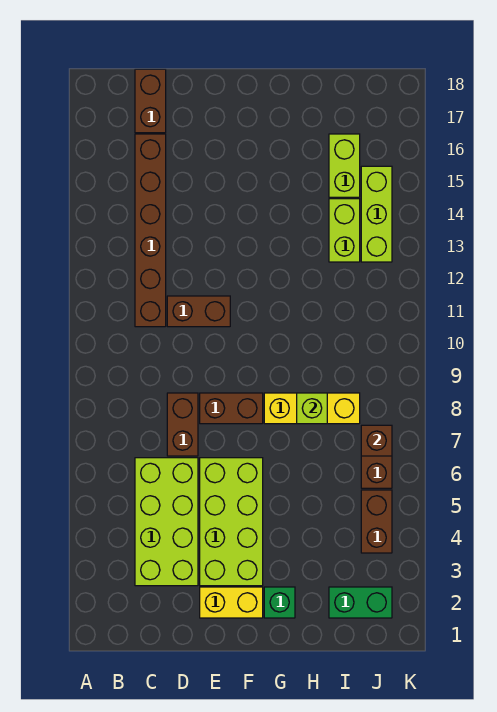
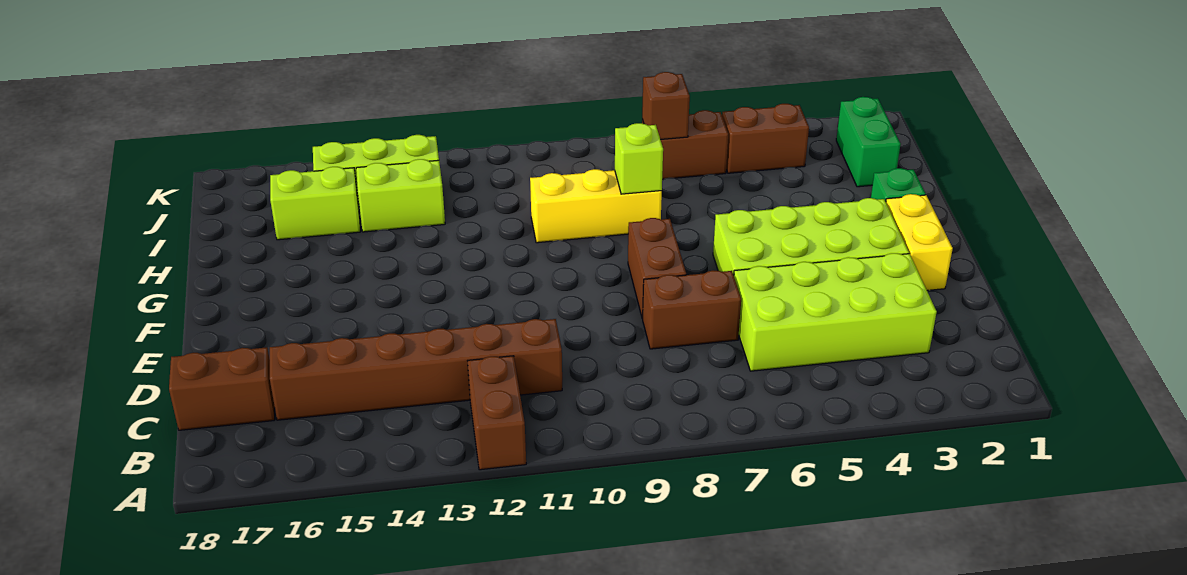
brown 1x2 brick [167,296,230,327] -> brown 1x2 brick moved to [468,356,526,470]
yellow 1x3 brick [264,393,360,424] -> yellow 1x3 brick turned to [530,169,662,243]

